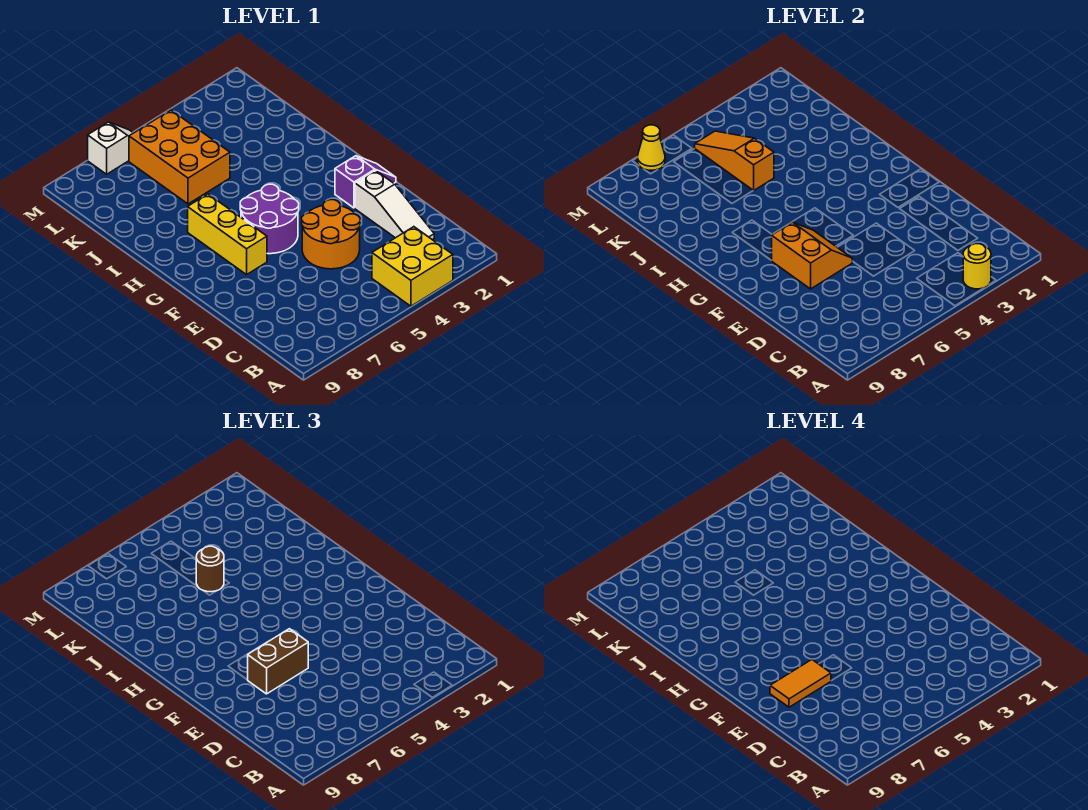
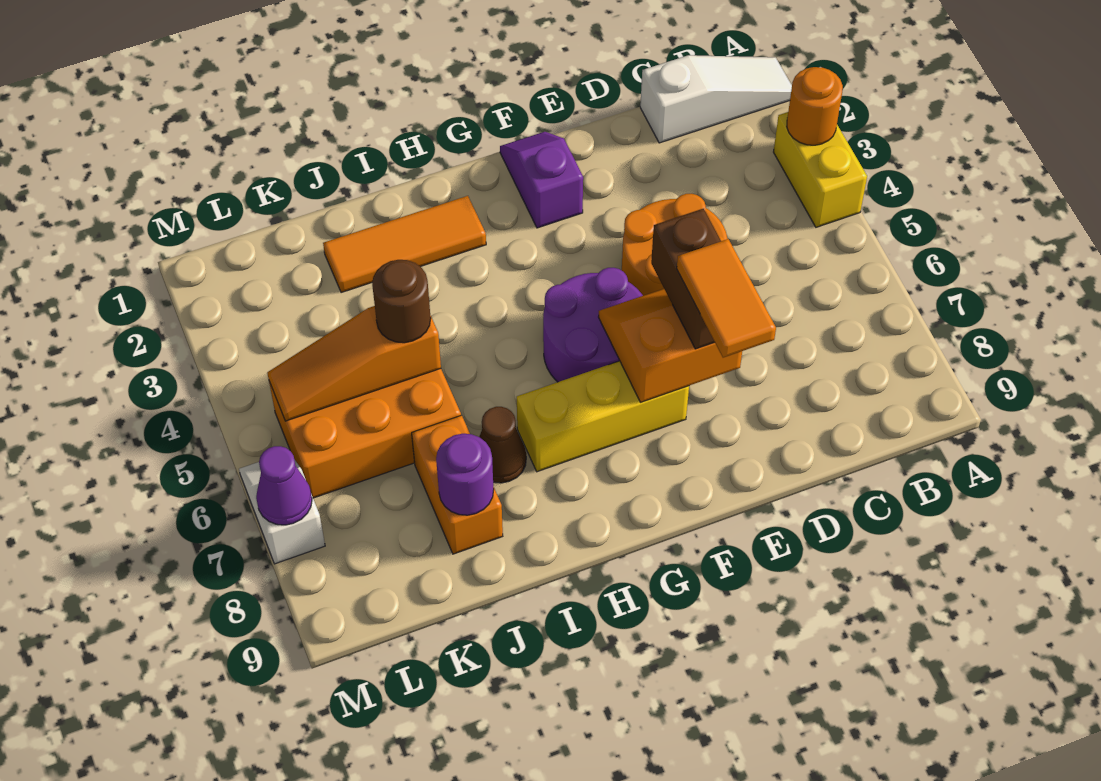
yellow 2x2 brick [372,227,453,306] -> yellow 1x2 brick [774,112,867,227]
yellow 1x1 round brick [963,244,991,289] -> orange 1x1 round brick [787,67,843,145]
white 1x3 slope [355,170,434,240] -> white 1x3 slope moved to [640,55,792,143]
none -> orange 1x3 tile [323,196,486,293]
none -> brown 1x1 cone [479,407,526,483]
none -> orange 1x2 brick [412,415,503,554]
none -> purple 1x1 round brick [436,434,494,515]
yellow 1x1 cone [637,125,665,170] -> purple 1x1 cone [256,446,312,525]

